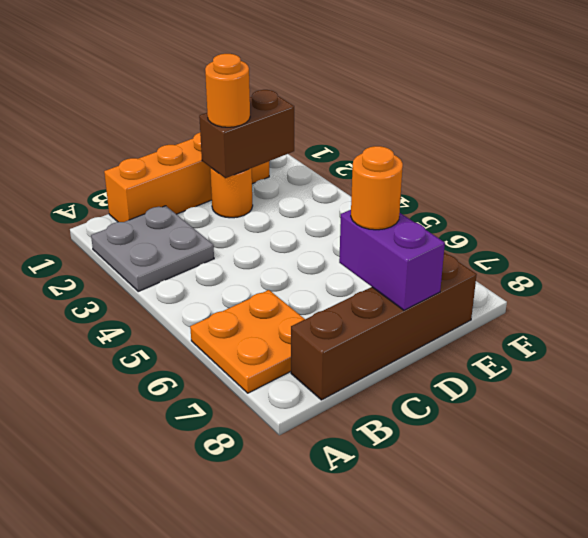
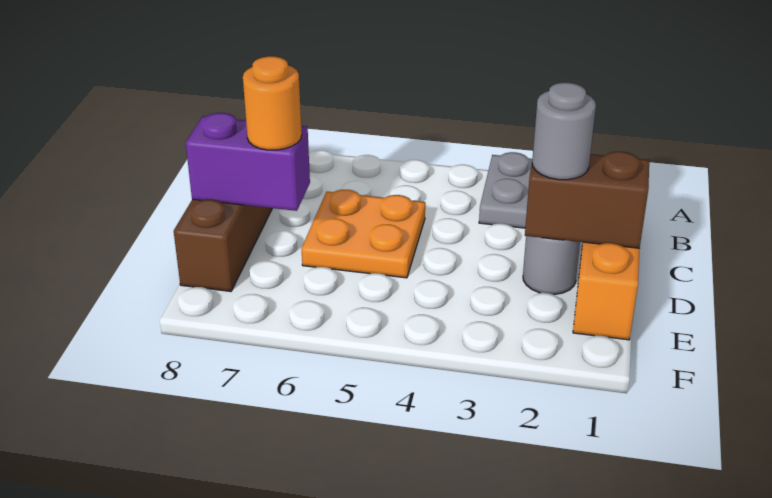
orange 2x2 plate [190,290,305,393] -> orange 2x2 plate moved to [302,190,425,278]
orange 1x1 round brick [210,167,253,218] -> grey 1x1 round brick [523,236,580,294]
brown 1x2 brick [199,90,294,178] -> brown 1x2 brick turned to [525,151,649,248]
orange 1x1 round brick [205,54,250,127] -> grey 1x1 round brick [532,83,596,180]

